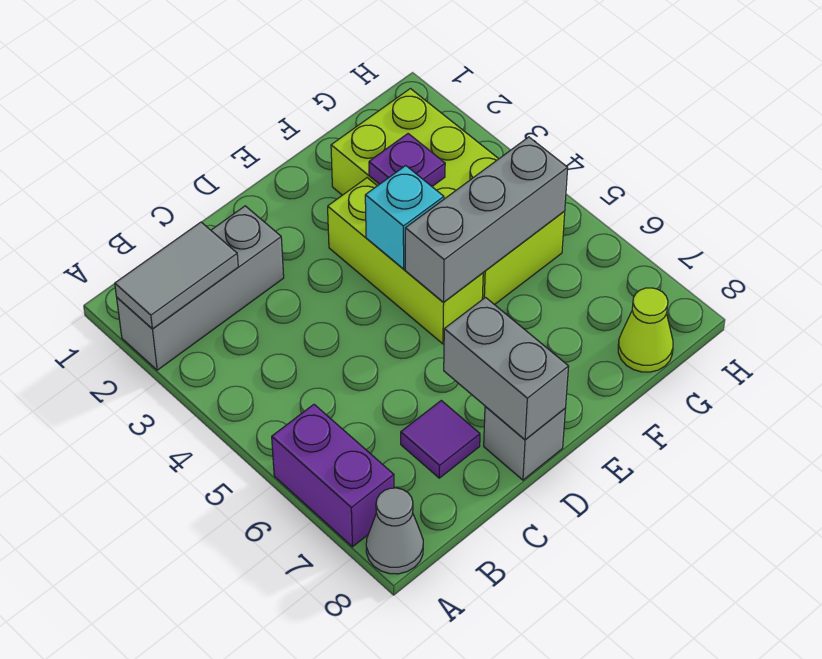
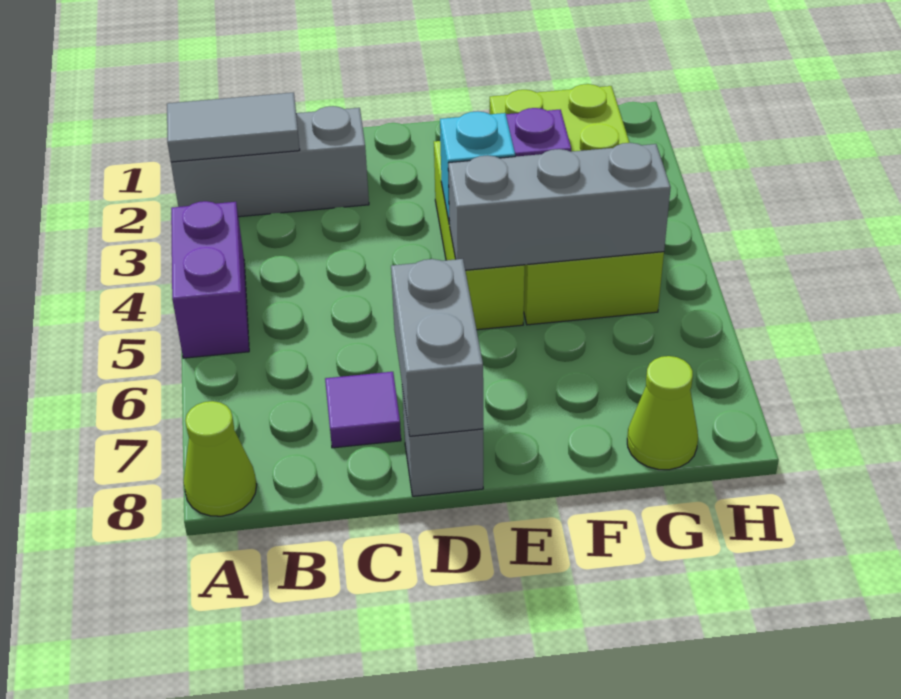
purple 1x2 brick [272,405,394,547] -> purple 1x2 brick moved to [171,201,249,358]
grey 1x1 cone [366,488,423,574] -> lime 1x1 cone [183,401,257,516]

